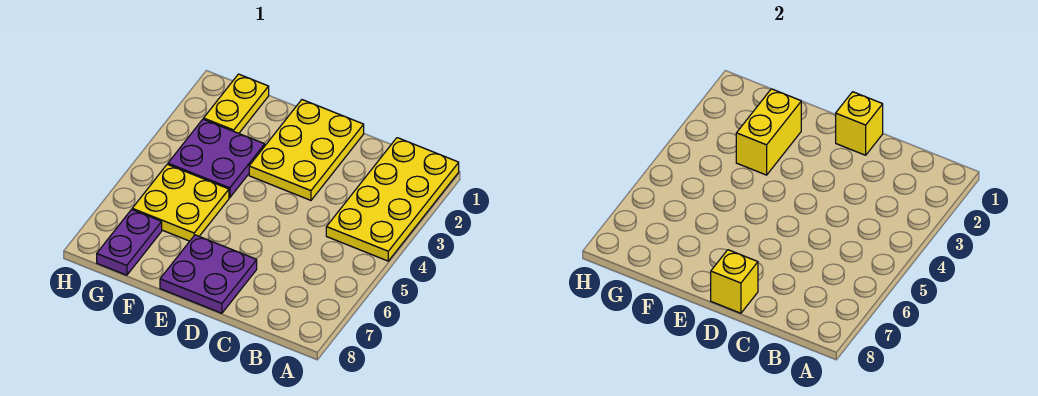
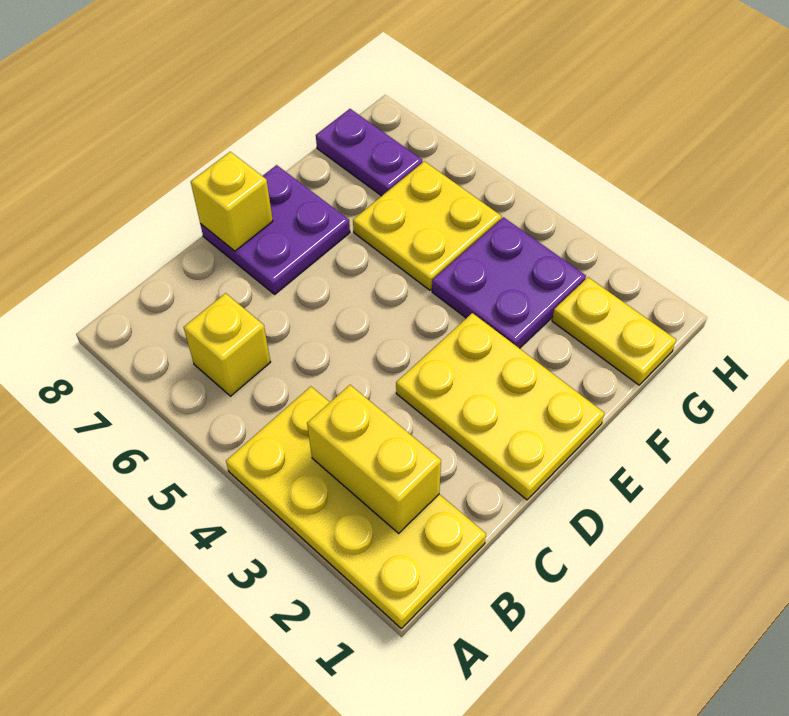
yellow 1x1 brick [836,92,883,155] -> yellow 1x1 brick moved to [184,293,270,396]
yellow 1x2 brick [736,89,801,175] -> yellow 1x2 brick moved to [307,385,441,533]

